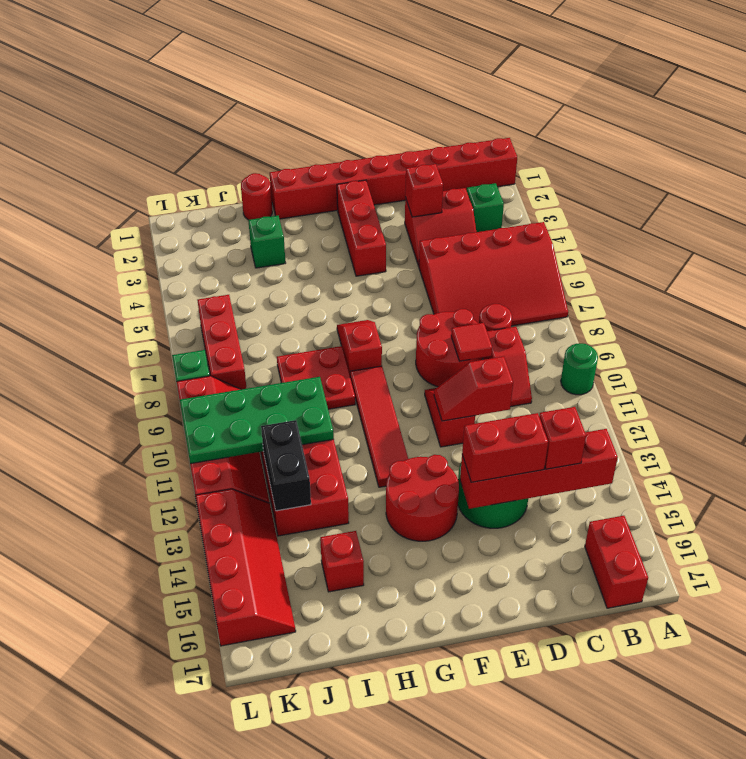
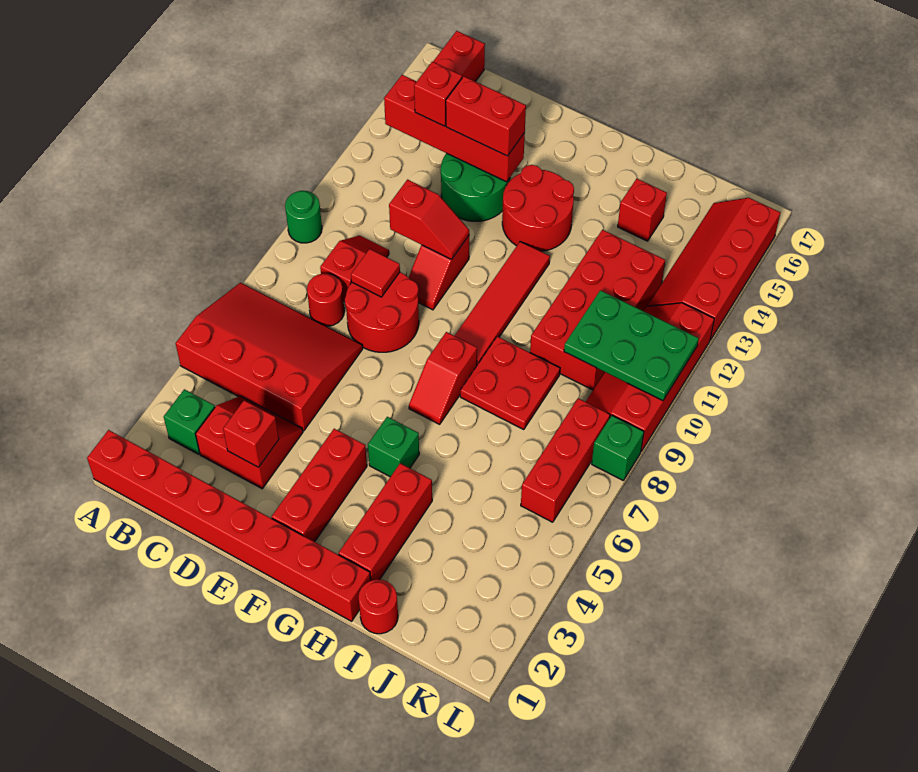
none -> red 1x3 brick [339,463,432,581]
green 1x1 brick [248,216,285,268] -> green 1x1 brick moved to [368,417,419,477]
green 2x4 plate [180,377,334,464] -> green 2x3 plate [564,290,699,401]
black 1x2 brick [261,420,311,511] -> none

